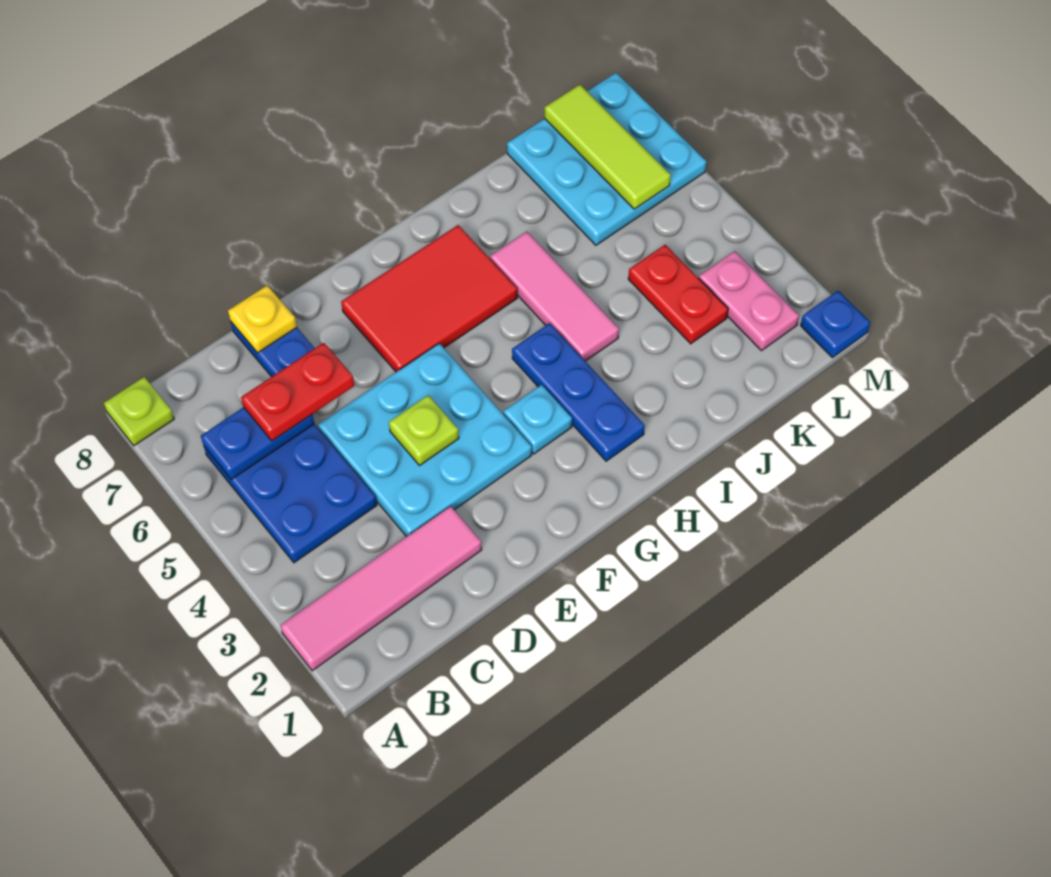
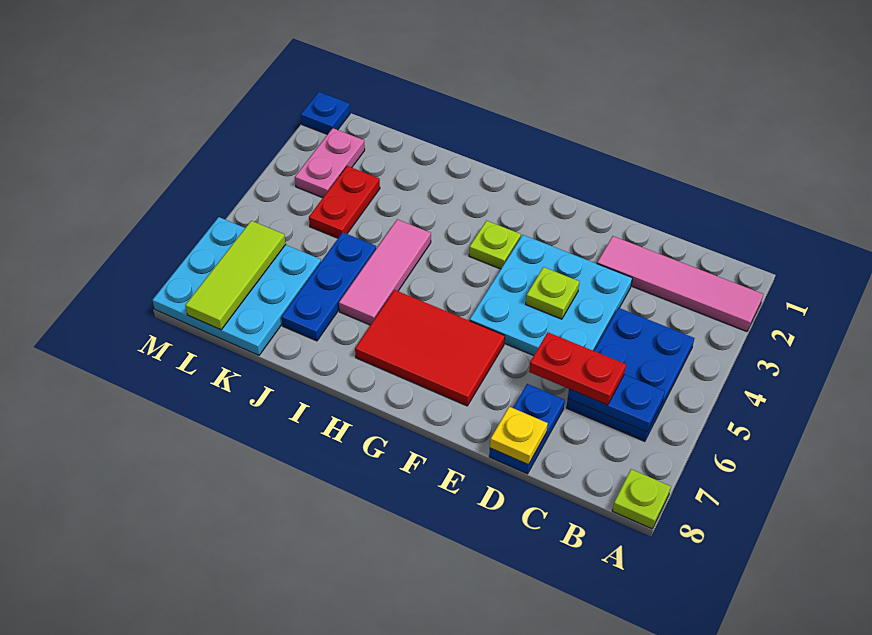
cyan 1x1 plate [503,385,572,454] -> lime 1x1 plate [469,221,521,269]
blue 1x3 plate [512,323,645,461] -> blue 1x3 plate moved to [282,233,376,341]

